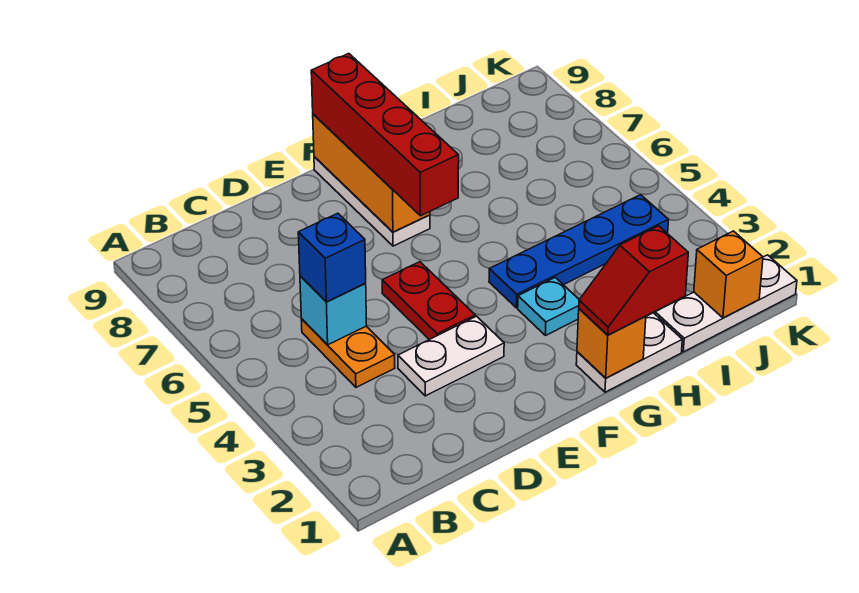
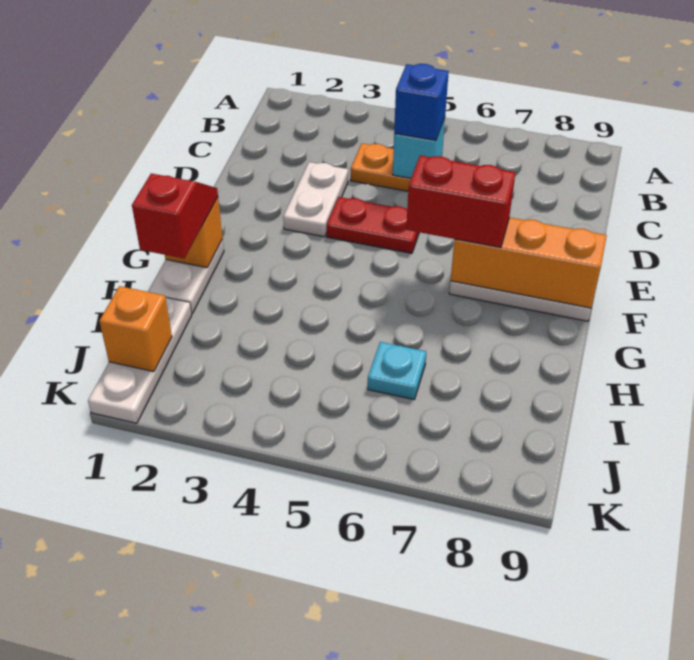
red 1x4 brick [311,54,459,216] -> red 1x2 brick [406,155,516,248]
cyan 1x1 plate [518,277,579,336] -> cyan 1x1 plate moved to [368,342,426,399]
blue 1x4 plate [489,195,669,308] -> none

